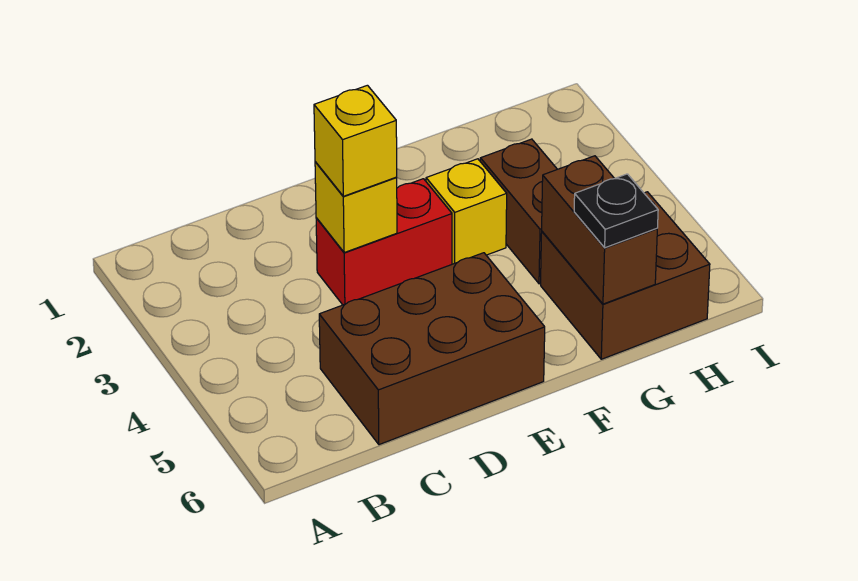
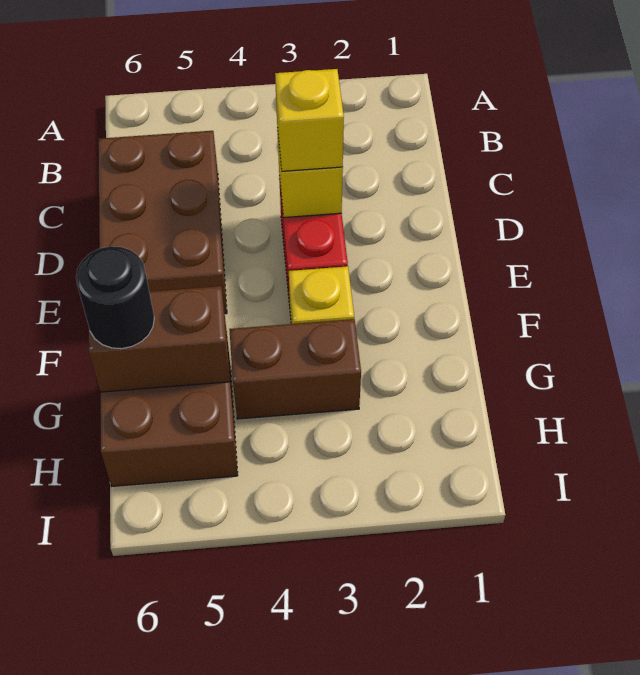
black 1x1 plate [574,174,658,248] -> black 1x1 round brick [76,246,154,349]

